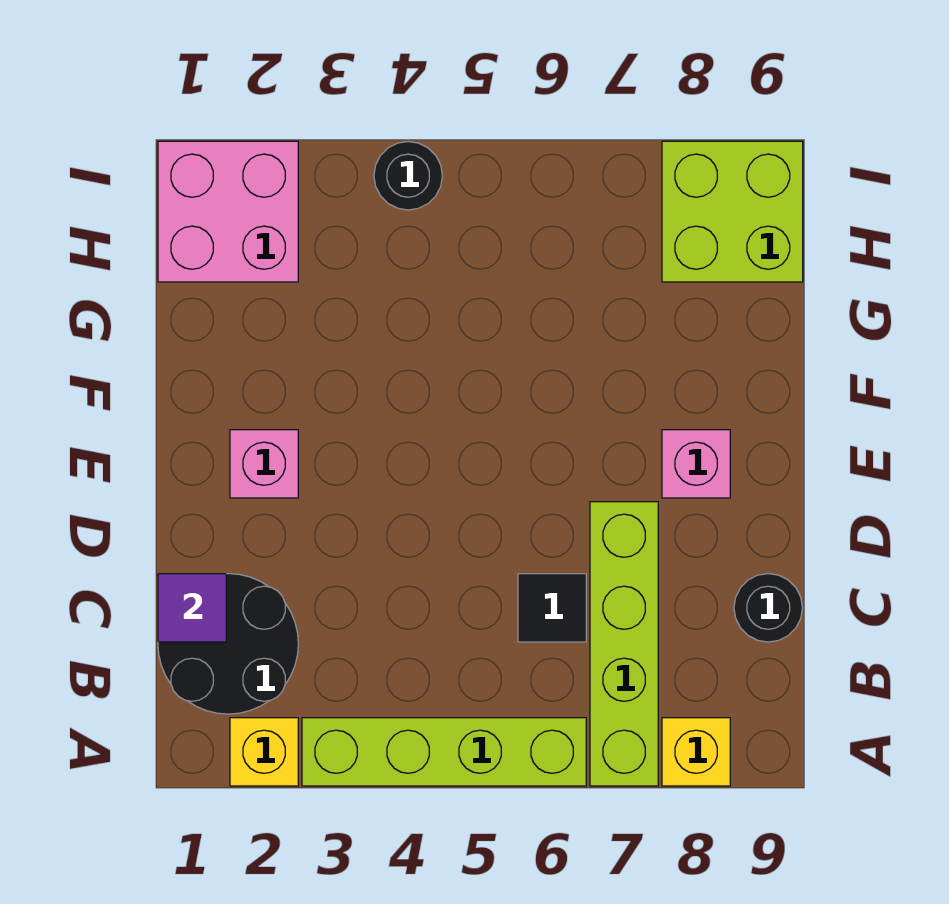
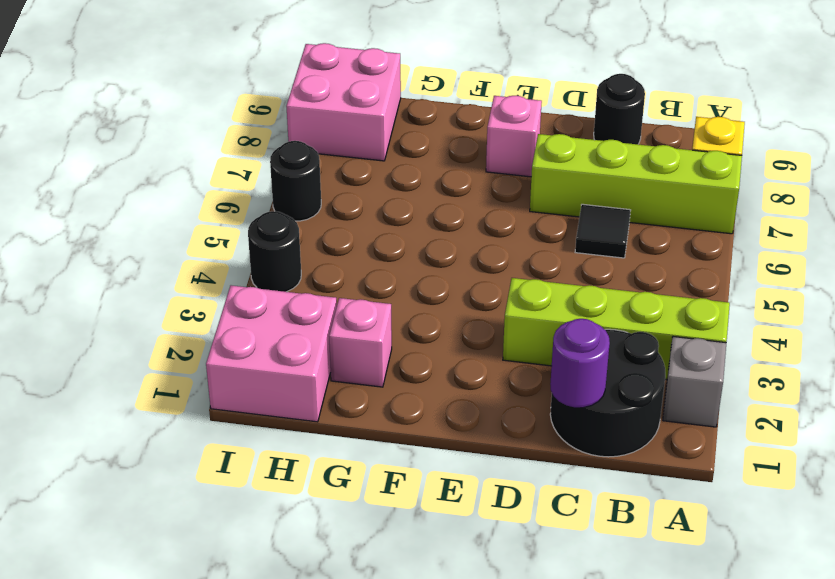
yellow 1x1 brick [230,718,298,786] -> grey 1x1 brick [663,337,726,427]
lime 1x4 brick [302,718,586,786] -> lime 1x4 brick turned to [503,278,730,379]
purple 1x1 tile [158,574,226,642] -> purple 1x1 round brick [550,319,610,408]
pink 1x1 brick [230,430,298,498] -> pink 1x1 brick moved to [329,298,392,387]
lime 2x2 brick [662,141,803,282] -> pink 2x2 brick [286,43,401,161]
none -> black 1x1 round brick [270,141,321,221]

